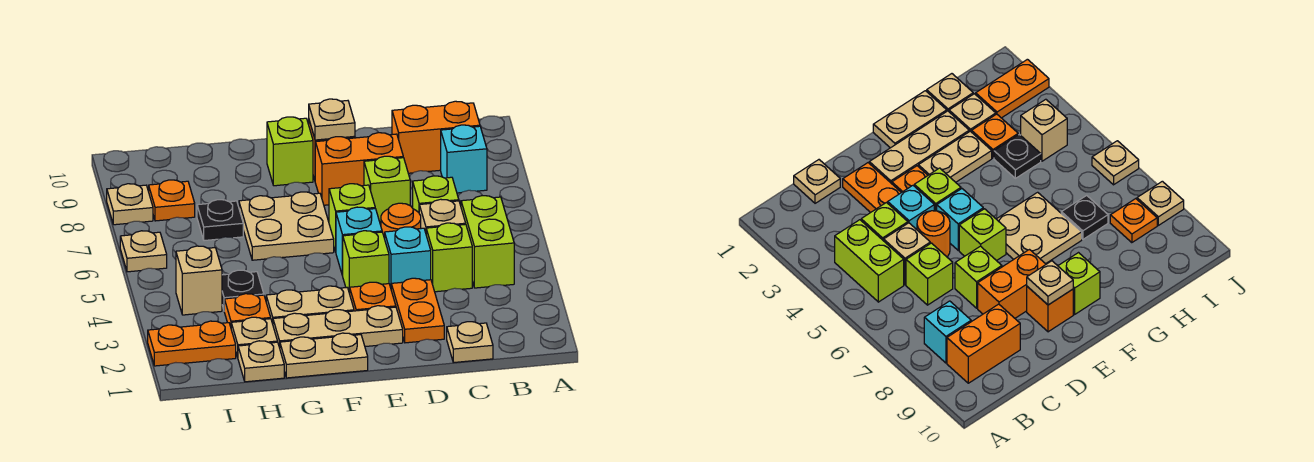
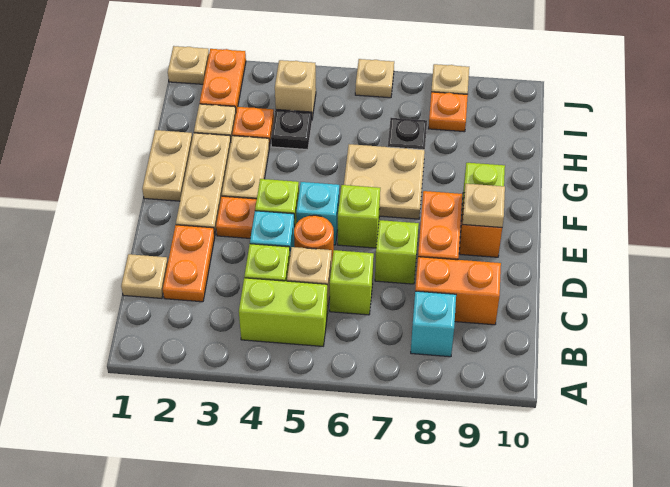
orange 1x2 brick [392,101,480,173] -> orange 1x2 brick turned to [415,257,501,325]
orange 1x2 plate [391,278,444,343] -> orange 1x2 plate turned to [163,225,215,302]
tan 1x1 plate [238,341,284,382] -> tan 1x1 plate moved to [168,46,209,84]

